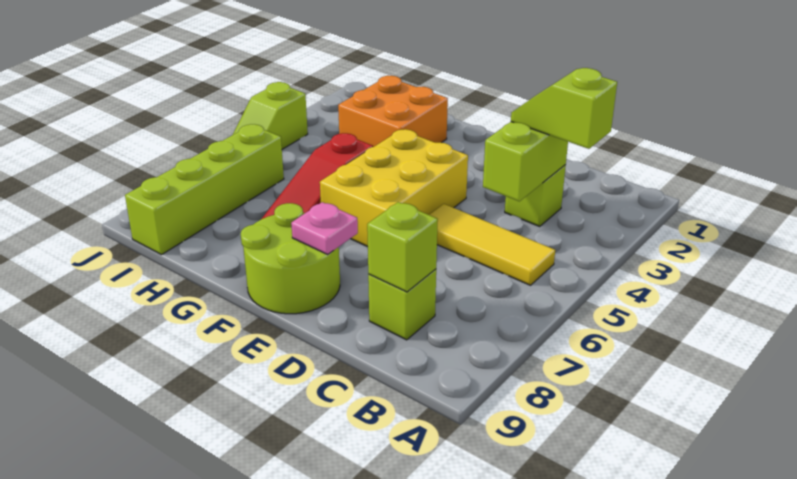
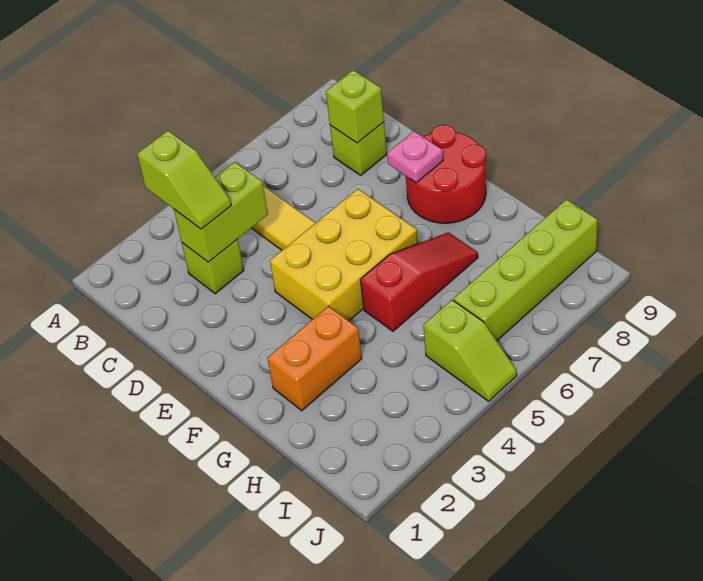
lime 2x2 round brick [241,203,340,314] -> red 2x2 round brick [406,125,486,223]
orange 2x2 brick [338,76,448,147] -> orange 1x2 brick [267,306,362,411]
lime 1x2 slope [233,82,308,149] -> lime 1x2 slope turned to [423,300,517,401]

